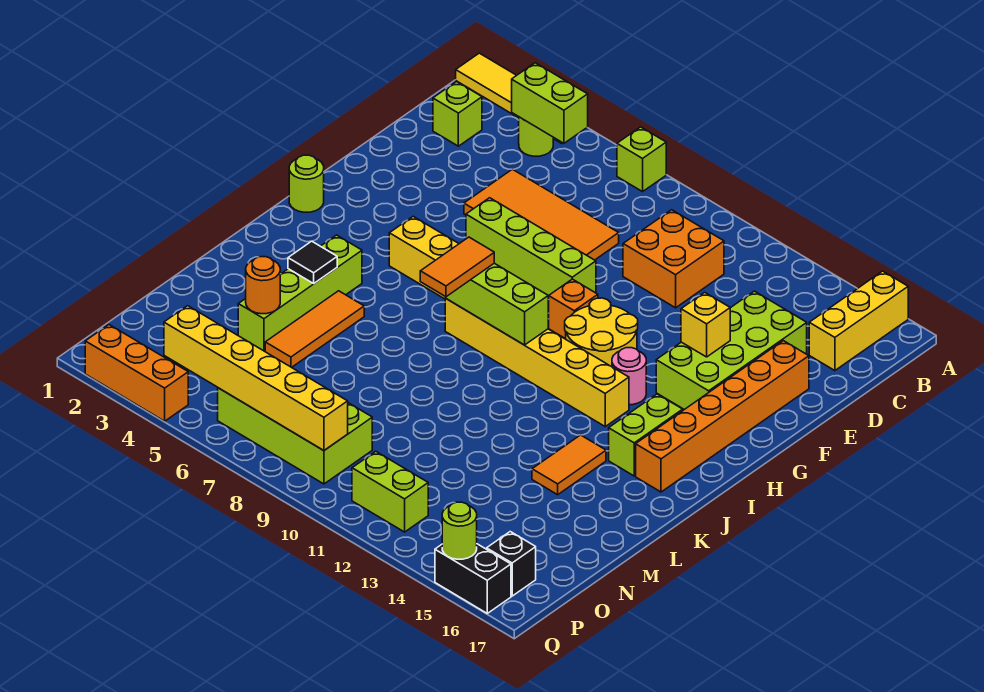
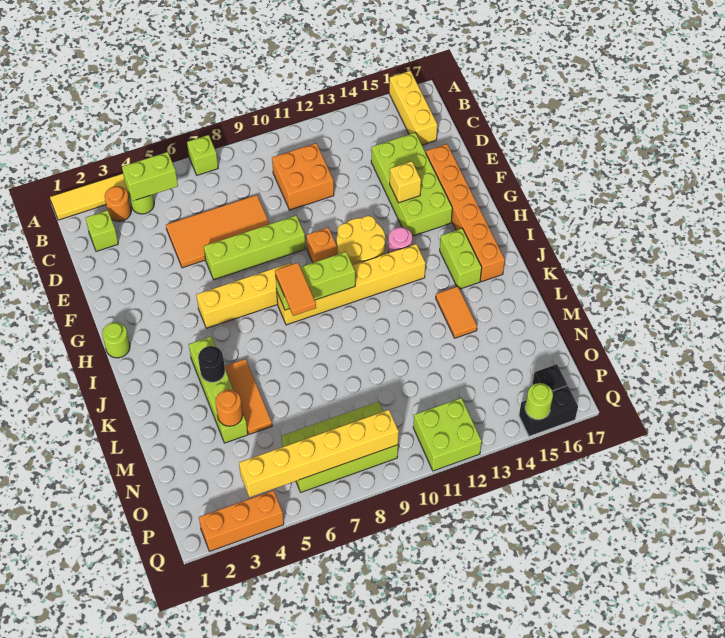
none -> orange 1x1 round brick [105,186,131,222]
black 1x1 tile [288,241,337,283] -> black 1x1 round brick [198,346,225,382]
lime 1x2 brick [352,451,428,532] -> lime 2x2 brick [413,398,482,471]

